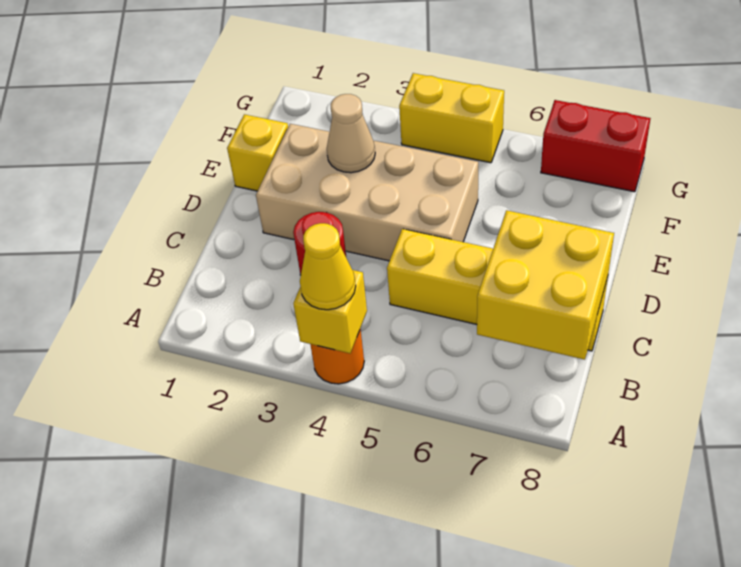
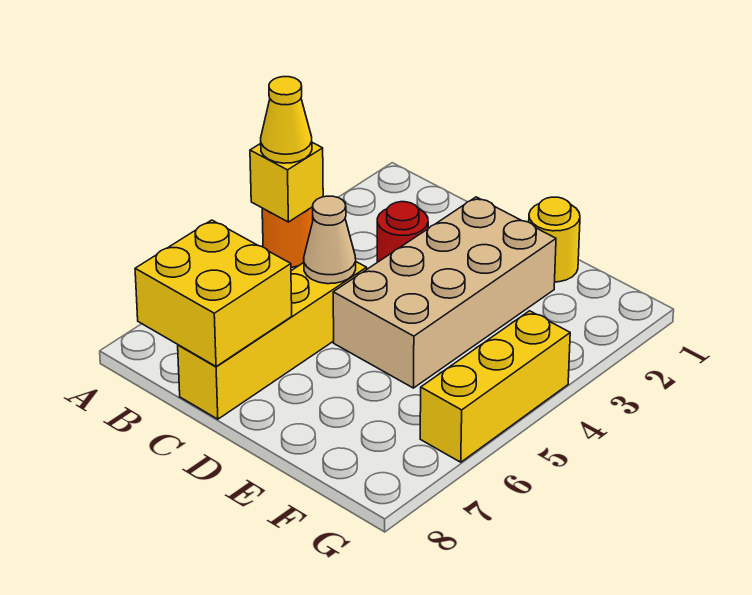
yellow 1x1 brick [227,114,288,191] -> yellow 1x1 round brick [529,197,580,282]
tan 1x1 cone [327,94,375,173] -> tan 1x1 cone moved to [304,196,356,284]
yellow 1x2 brick [399,73,504,163] -> yellow 1x3 brick [420,311,570,462]
red 1x2 brick [541,100,651,192] -> none

